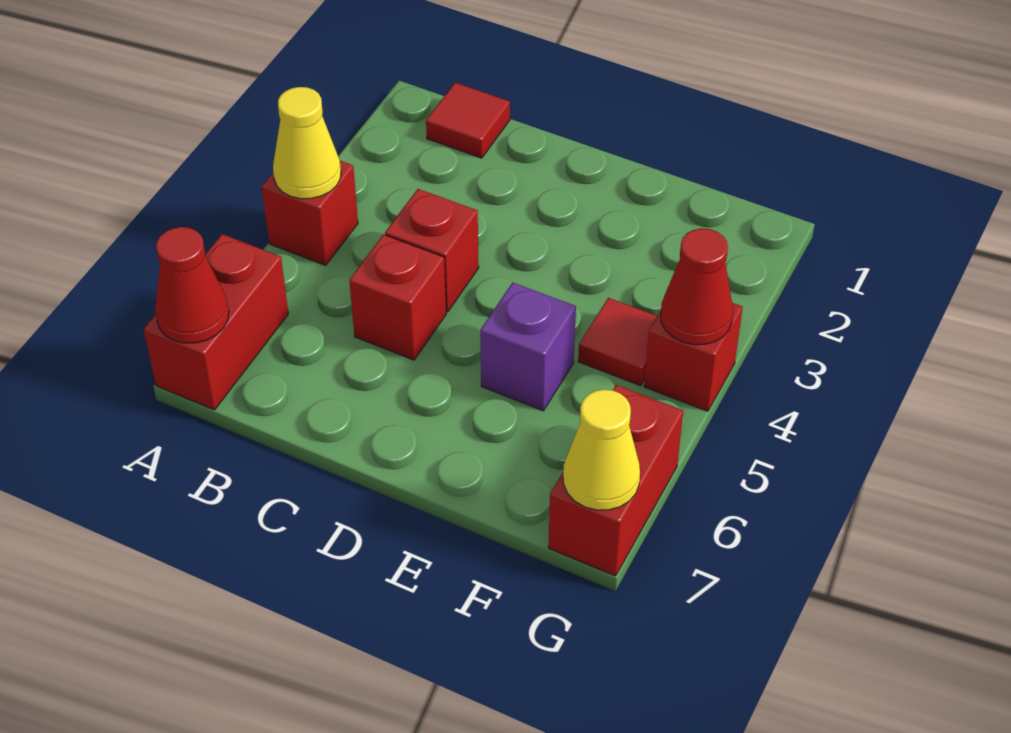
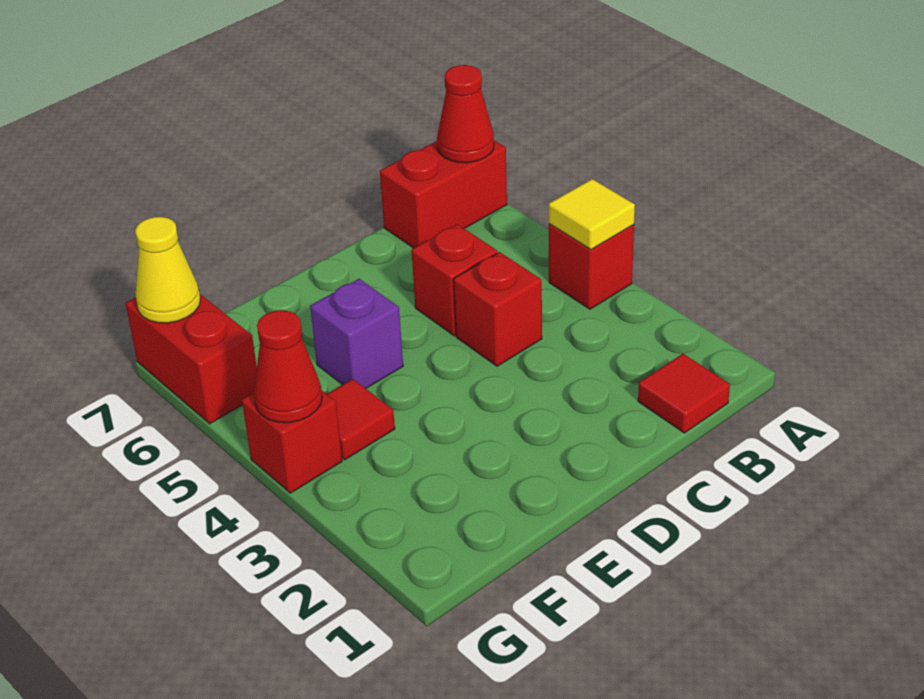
yellow 1x1 cone [273,87,341,199] -> yellow 1x1 tile [549,179,635,250]
red 1x2 brick [144,234,288,410] -> red 1x2 brick turned to [380,140,507,248]

